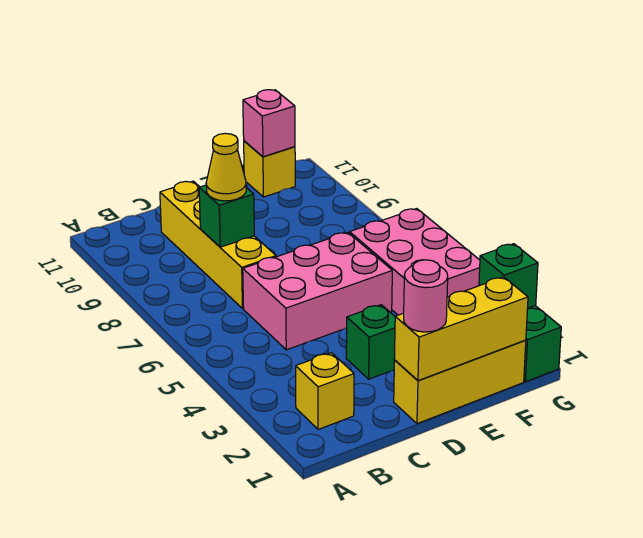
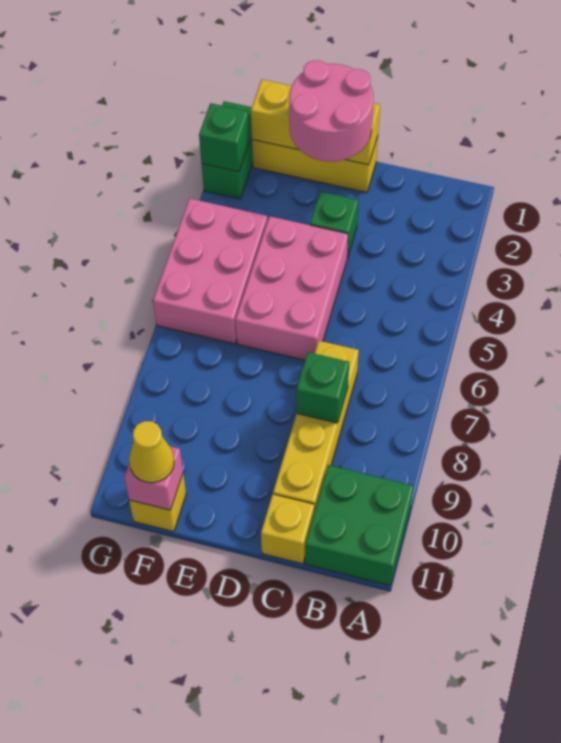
none -> green 2x2 brick [305,465,414,586]
yellow 1x1 brick [296,353,354,429] -> yellow 1x1 brick moved to [261,494,314,564]
pink 2x3 brick [243,232,392,350] -> pink 2x3 brick turned to [235,216,348,360]
yellow 1x1 cone [206,133,246,201] -> yellow 1x1 cone moved to [129,421,174,483]
pink 1x1 round brick [404,260,448,332] -> pink 2x2 round brick [289,60,373,162]

